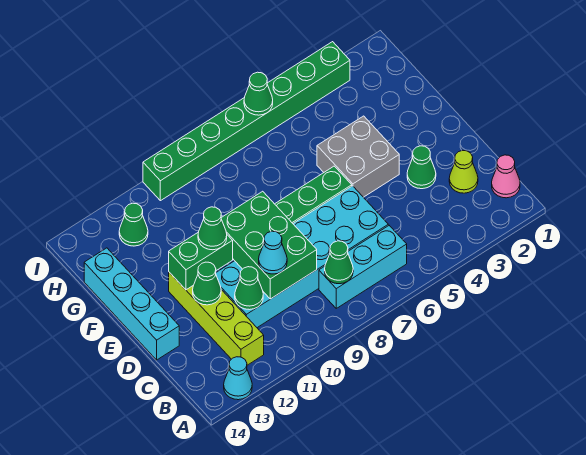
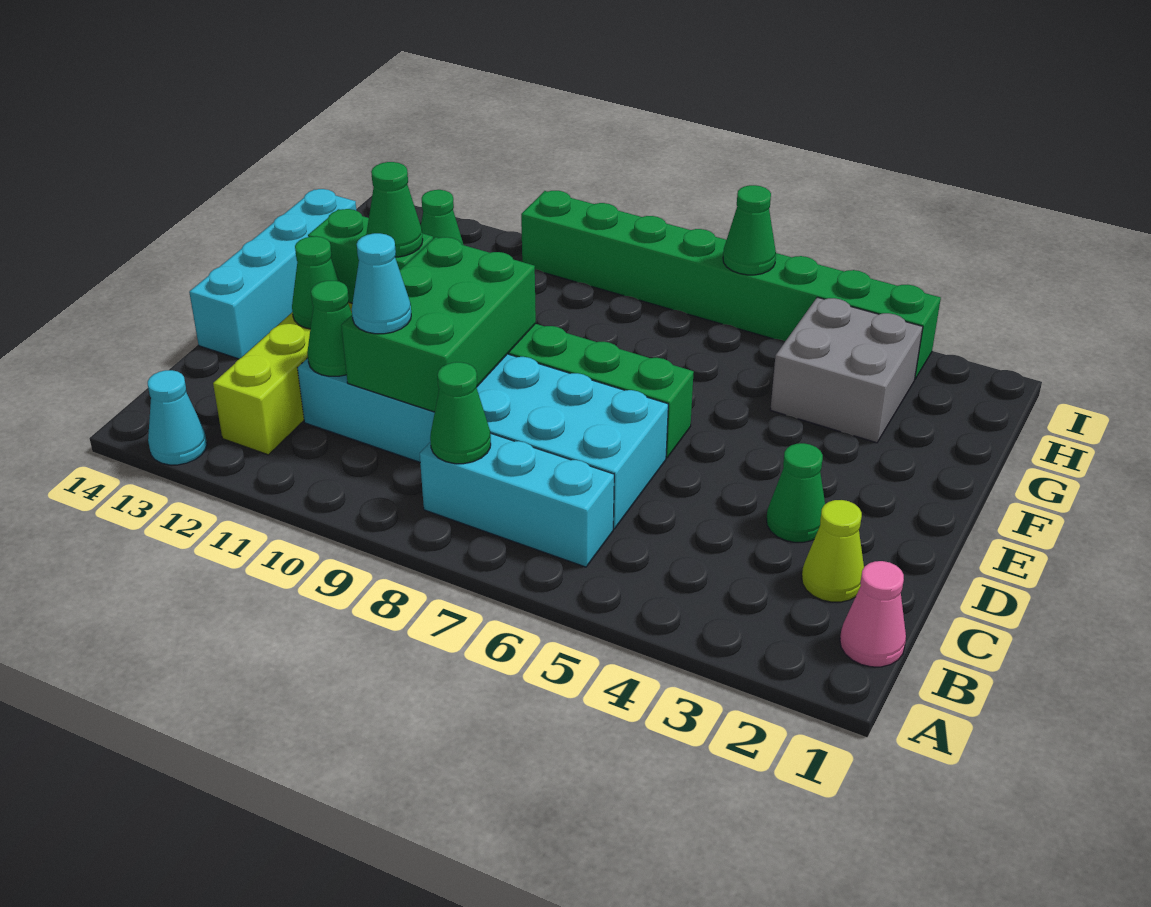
grey 2x2 brick [317,116,399,197] -> grey 2x2 brick moved to [770,297,923,443]

